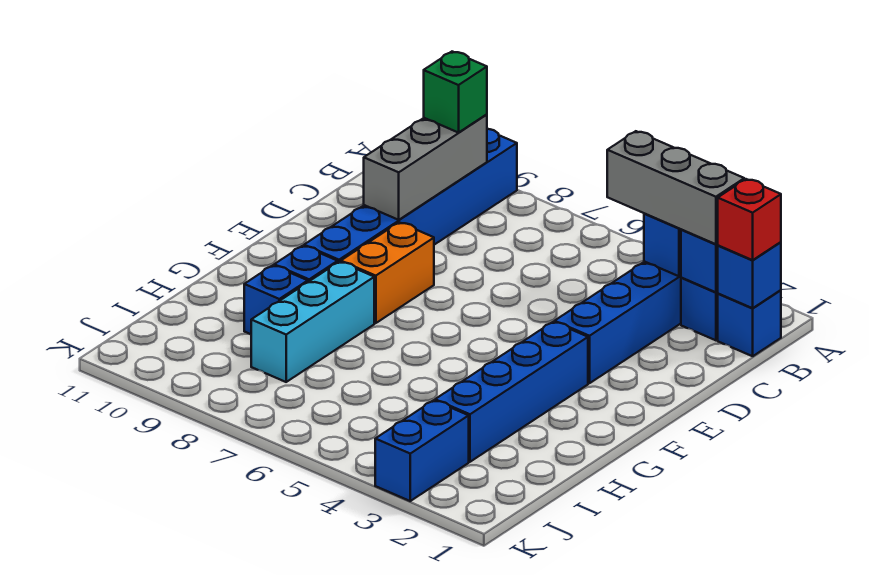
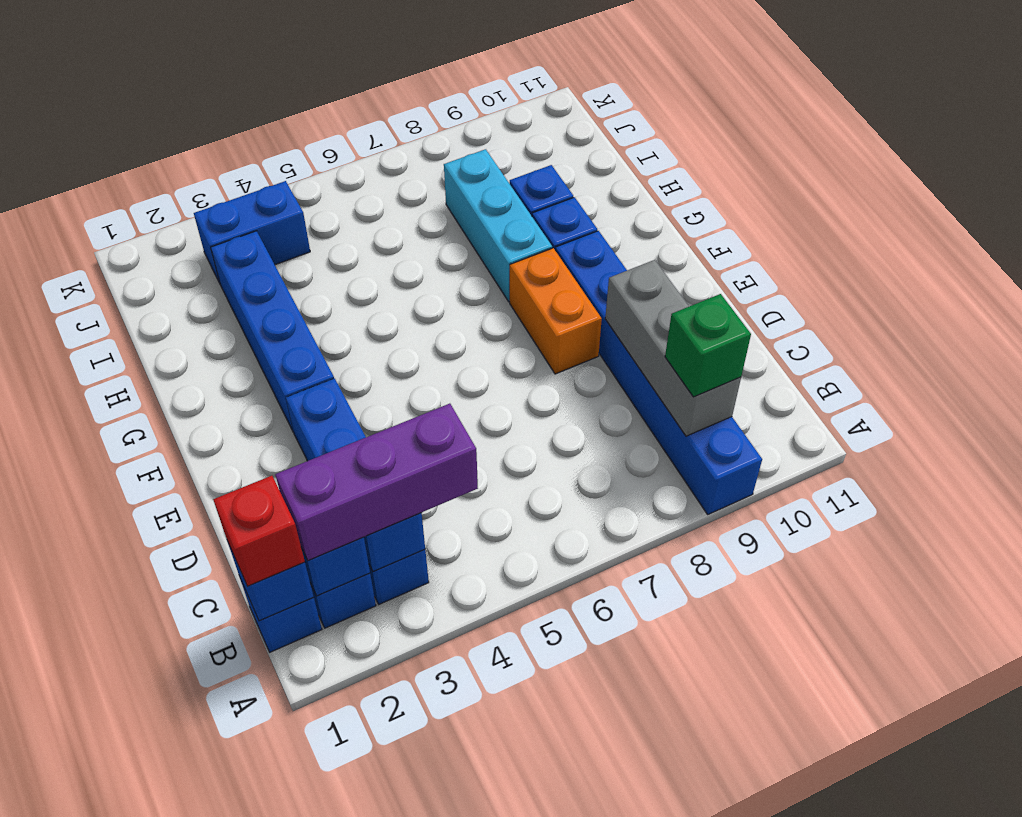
grey 1x3 brick [607,131,744,244] -> purple 1x3 brick [275,404,478,560]
blue 1x2 brick [375,400,469,501] -> blue 1x2 brick turned to [194,181,310,283]

